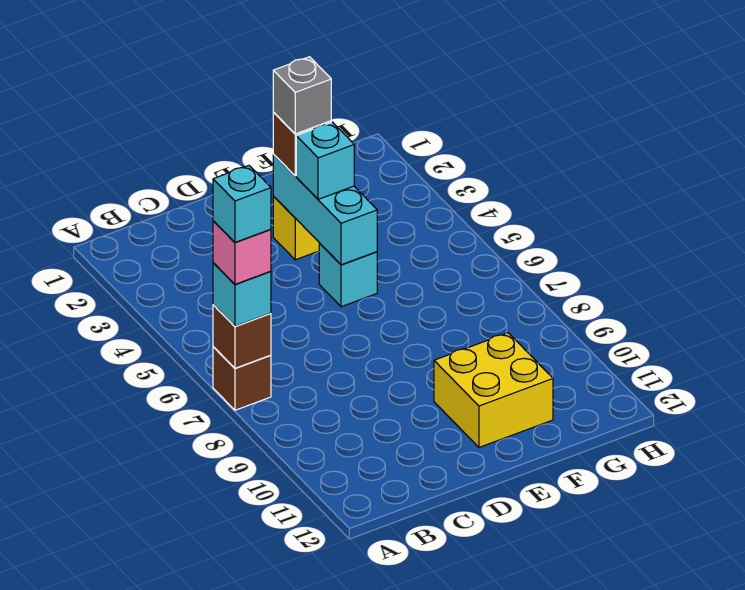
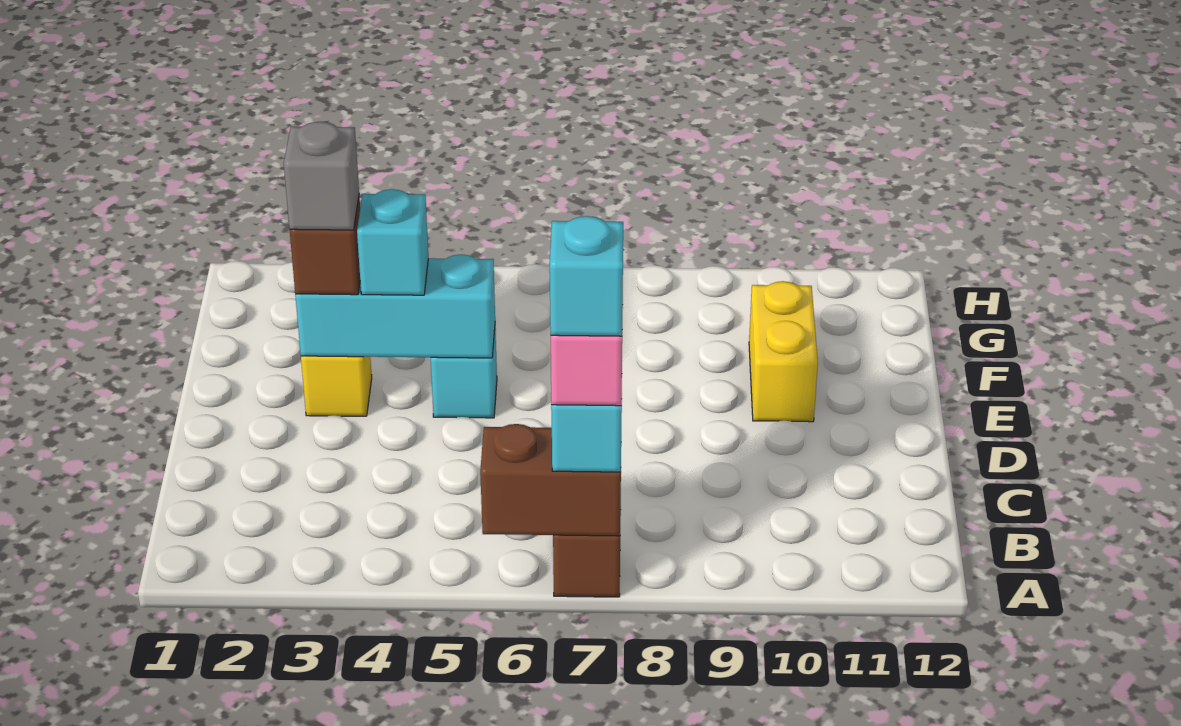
brown 1x1 brick [213,305,271,368] -> brown 1x2 brick [480,424,621,536]
yellow 2x2 brick [434,333,553,447] -> yellow 1x2 brick [749,281,818,422]

